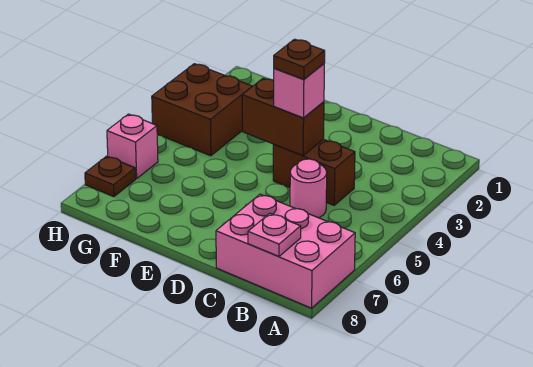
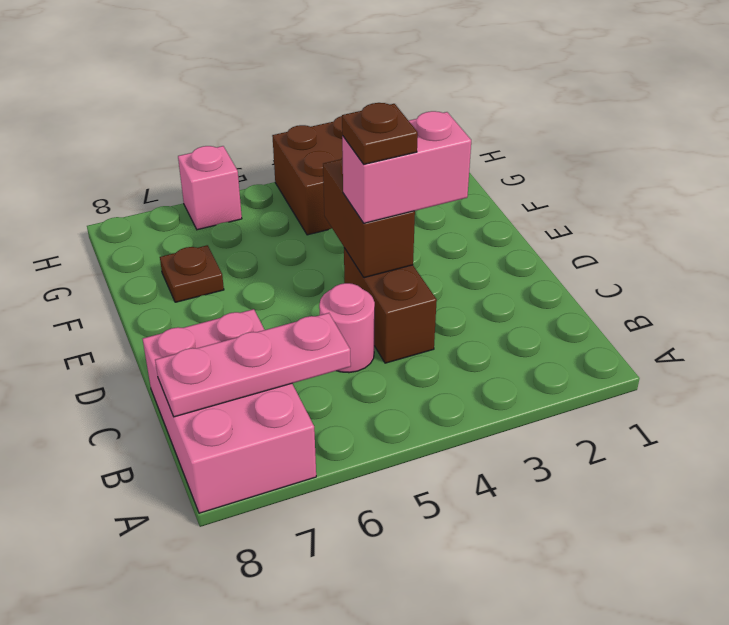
pink 1x1 plate [248,213,301,257] -> pink 1x3 plate [155,313,351,417]
pink 1x1 brick [274,64,324,118] -> pink 1x2 brick [342,111,471,223]
brown 1x1 plate [85,156,136,197] -> brown 1x1 plate moved to [160,245,224,302]

